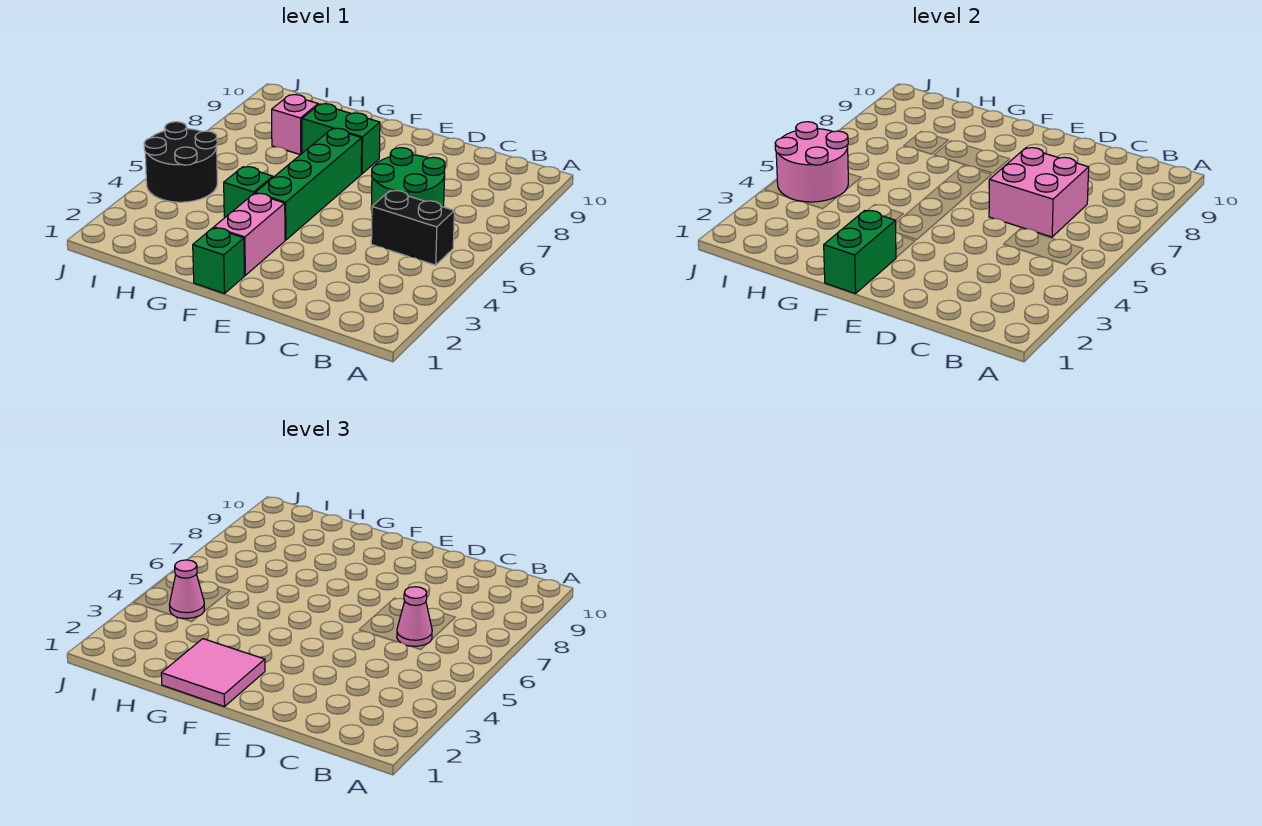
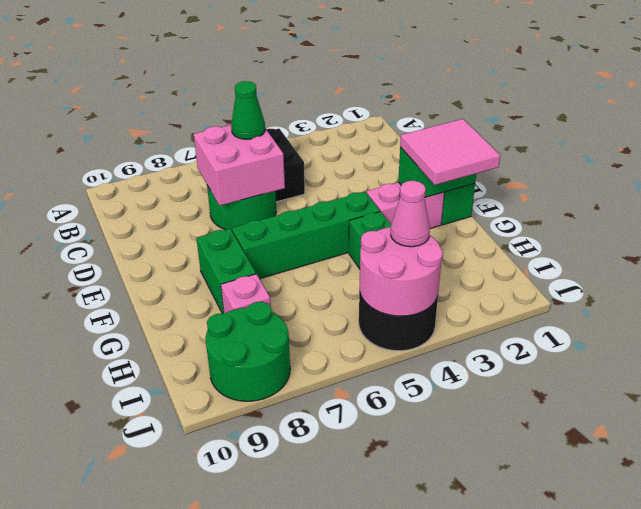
pink 1x1 cone [397,587,432,646] -> green 1x1 cone [231,81,265,139]
none -> green 2x2 round brick [206,302,290,401]

